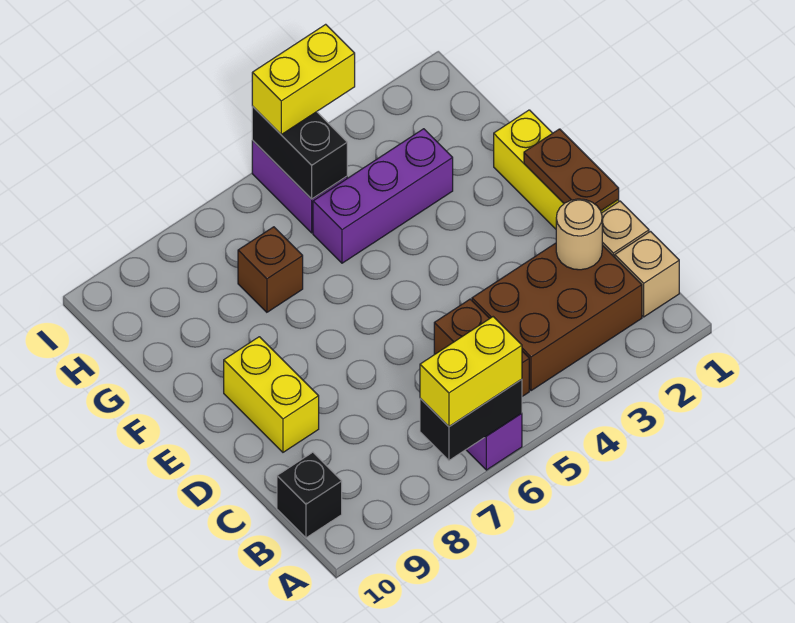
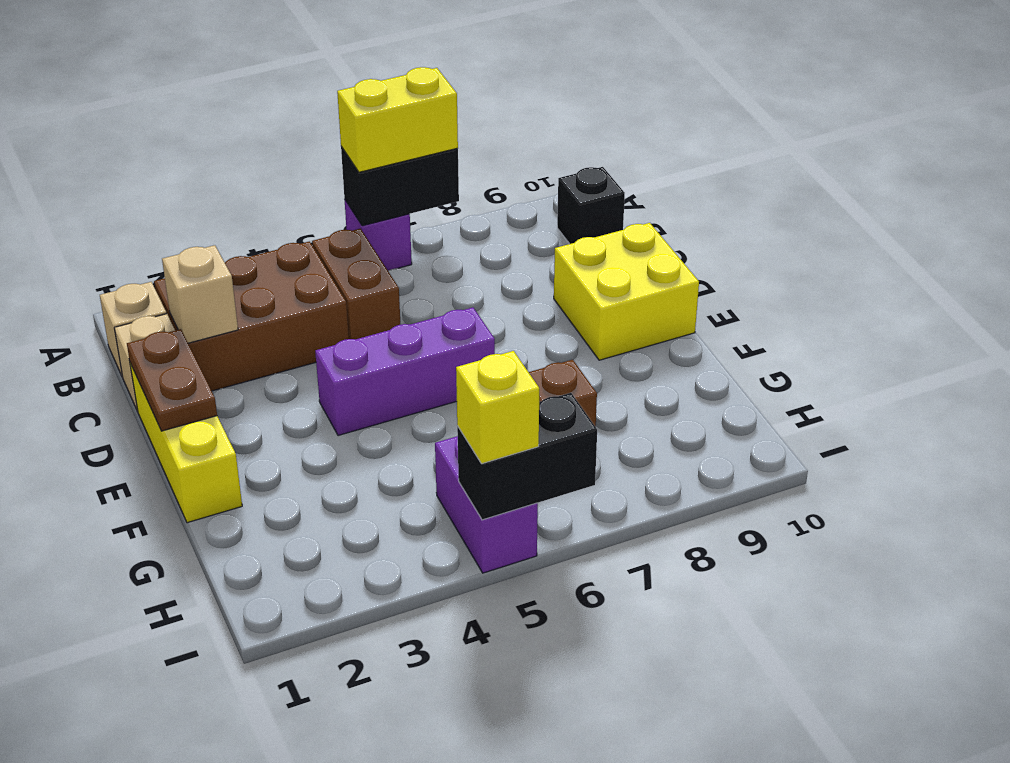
tan 1x1 round brick [556,199,602,270] -> tan 1x1 brick [162,245,238,343]
yellow 1x2 brick [224,337,319,452] -> yellow 2x2 brick [554,223,699,360]
purple 1x3 brick [313,129,453,263] -> purple 1x3 brick moved to [315,307,495,436]
black 1x2 brick [252,107,347,199] -> black 1x2 brick turned to [457,393,597,520]
yellow 1x2 brick [252,24,355,134] -> yellow 1x1 brick [456,351,539,464]

